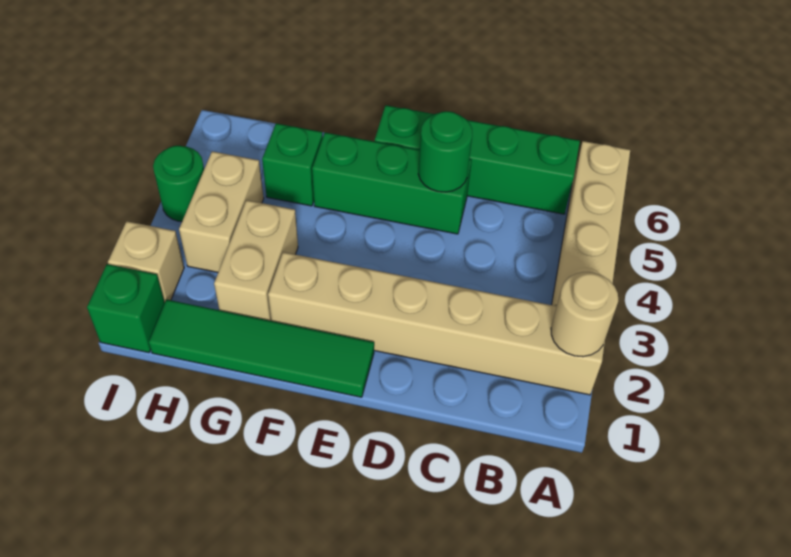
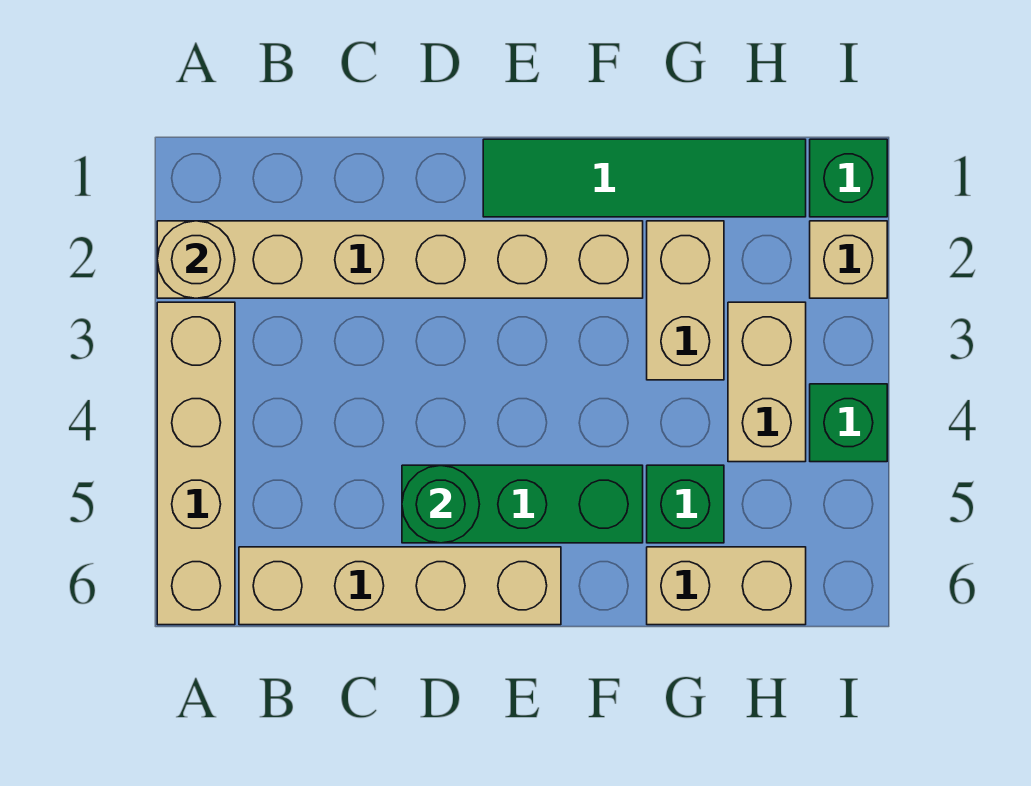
green 1x4 brick [375,105,580,214] -> tan 1x4 brick [239,547,561,625]
none -> tan 1x2 brick [647,547,806,625]
green 1x1 round brick [153,146,204,222] -> green 1x1 brick [810,384,887,462]

